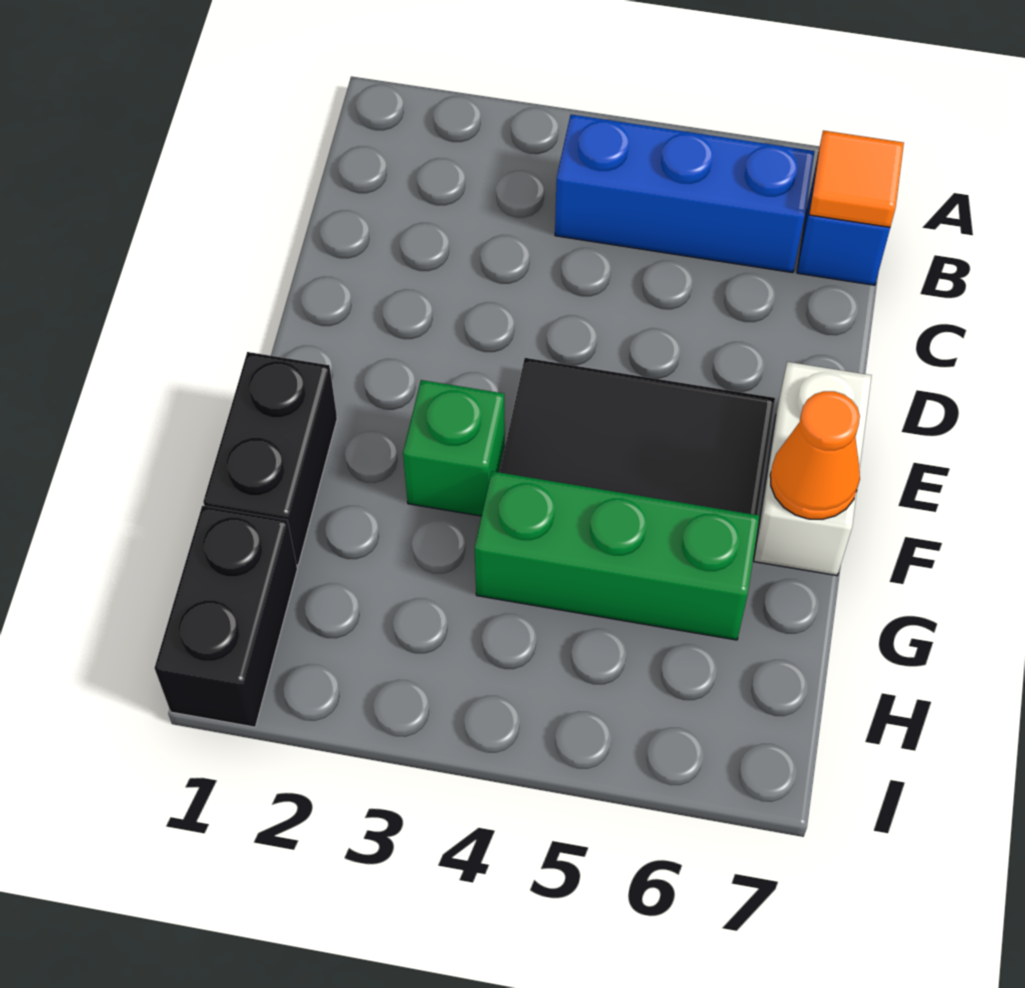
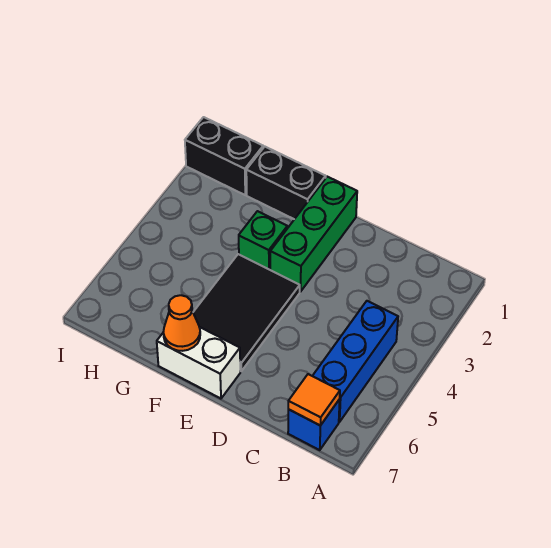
green 1x3 brick [475,471,759,640] -> green 1x3 brick moved to [270,177,357,292]

